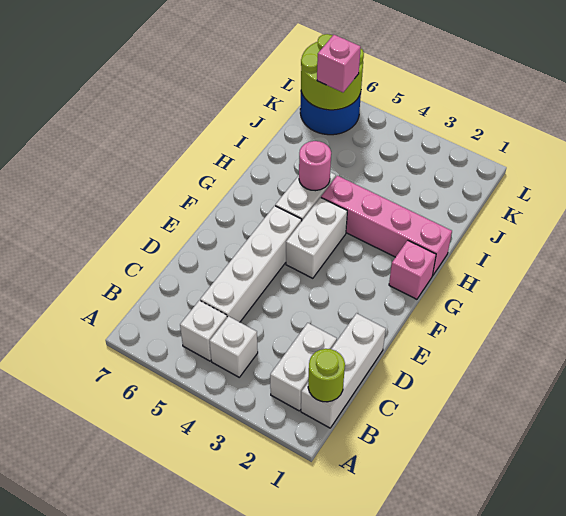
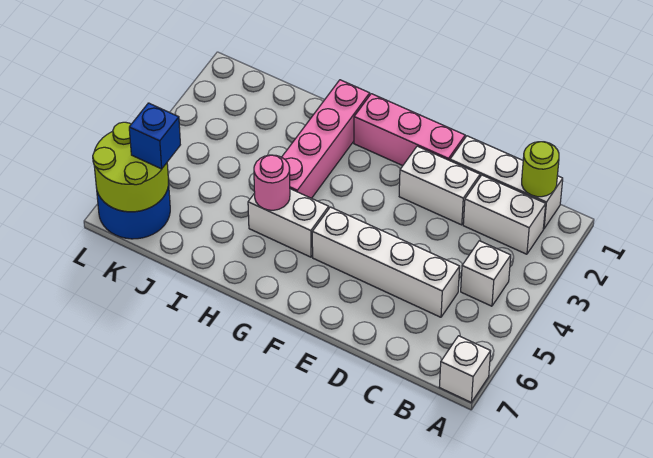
white 1x1 brick [180,300,227,361] -> white 1x1 brick moved to [439,336,491,402]
white 1x2 brick [286,197,347,278] -> white 1x2 brick moved to [399,146,480,225]
pink 1x1 brick [389,240,436,299] -> pink 1x3 brick [354,94,465,166]
pink 1x1 brick [317,35,361,92] -> blue 1x1 brick [129,103,180,169]

